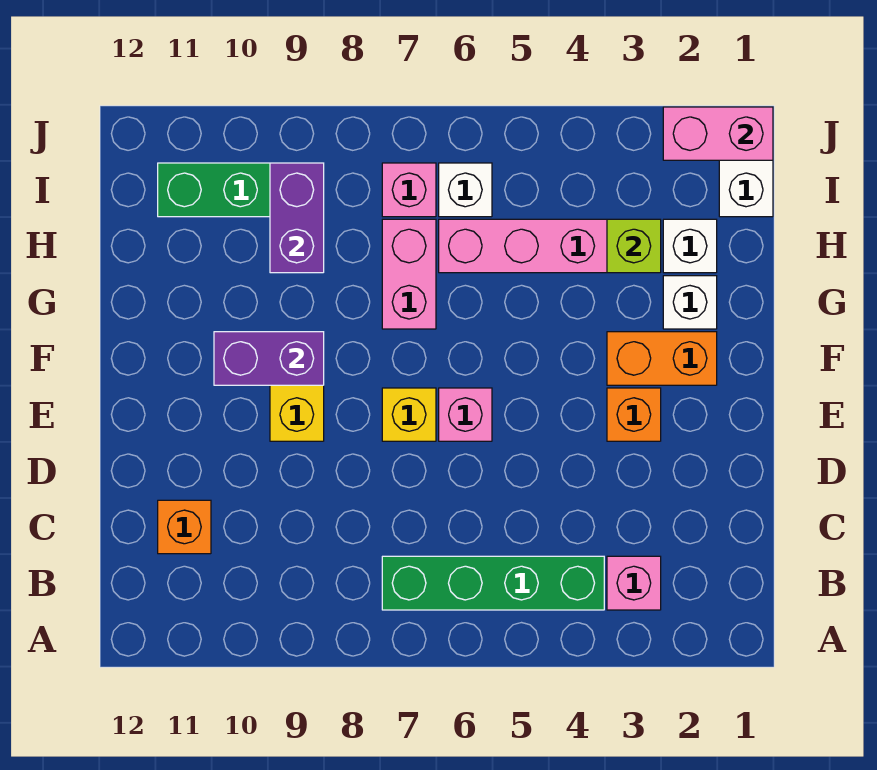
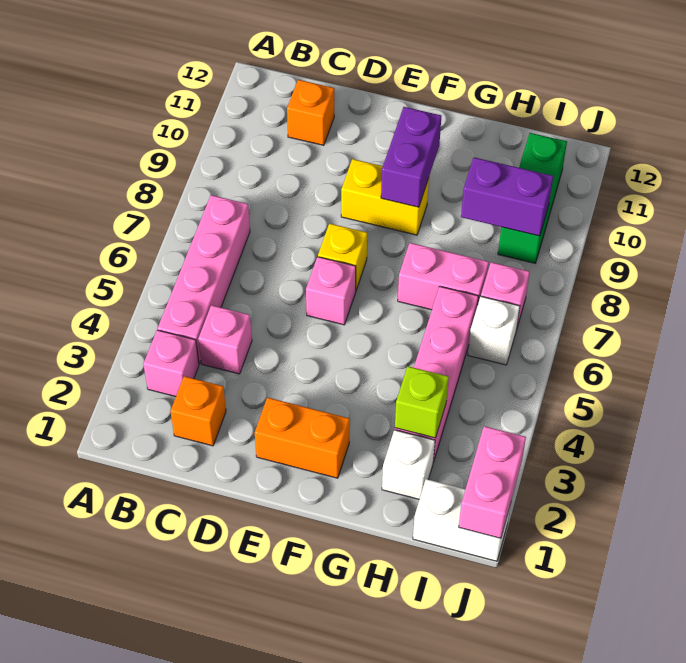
green 1x4 brick [382,556,604,610] -> pink 1x4 brick [158,195,250,364]
none -> pink 1x1 brick [198,305,252,374]
orange 1x1 brick [607,388,661,441] -> orange 1x1 brick moved to [170,376,226,446]
orange 1x2 brick [607,332,717,385] -> orange 1x2 brick turned to [255,397,350,478]
white 1x1 brick [663,276,717,329] -> none

